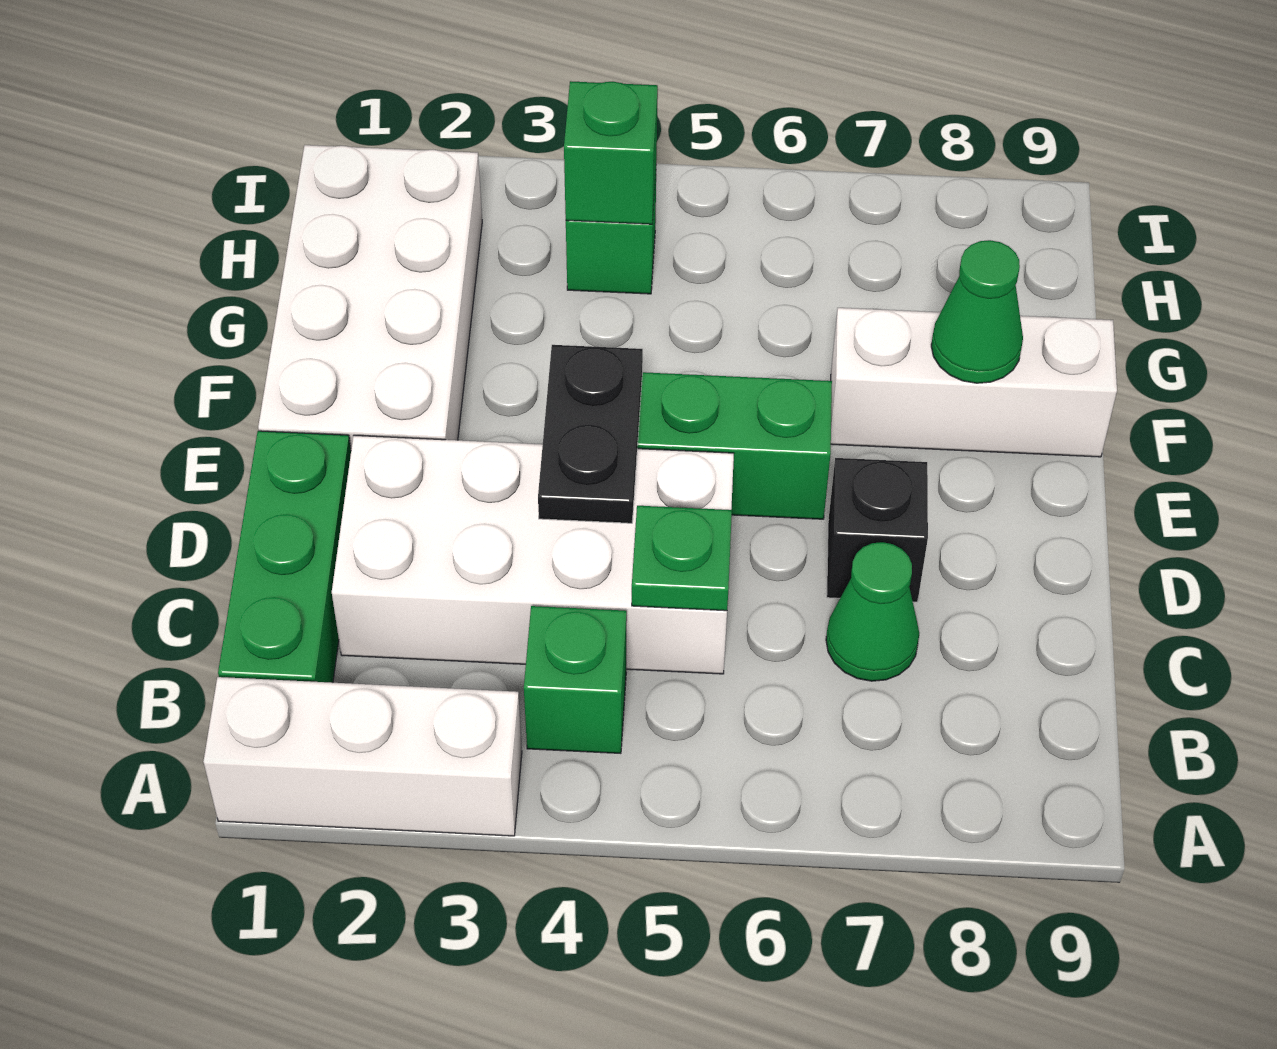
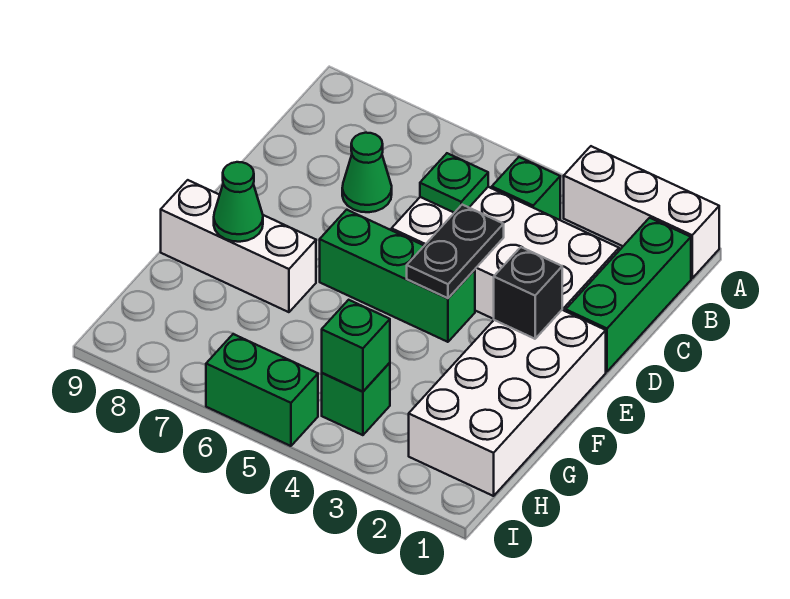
black 1x1 brick [827,458,928,602] -> black 1x1 brick moved to [494,247,562,339]
none -> green 1x2 brick [206,334,318,446]

